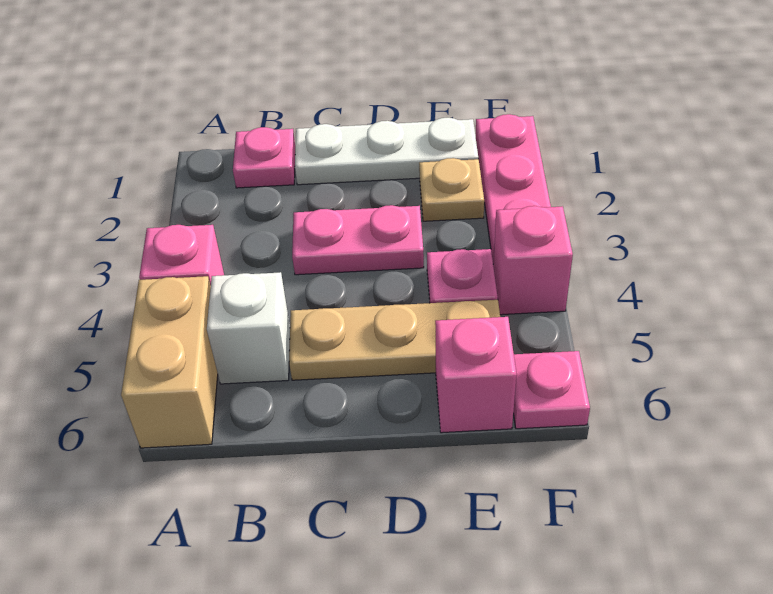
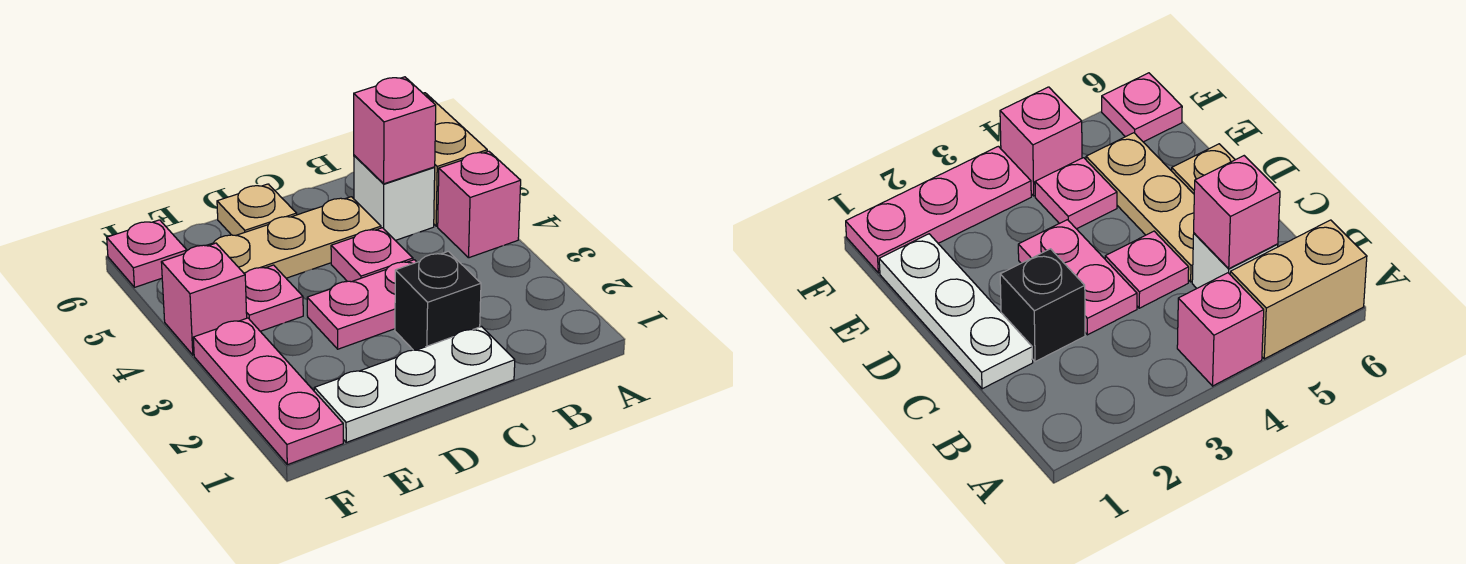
pink 1x1 plate [233,127,295,188] -> pink 1x1 plate moved to [331,228,413,282]
none -> black 1x1 brick [395,251,481,350]
tan 1x1 plate [419,158,484,221] -> tan 1x1 plate moved to [217,184,297,235]
pink 1x1 brick [435,317,517,433] -> pink 1x1 brick moved to [354,77,436,184]

